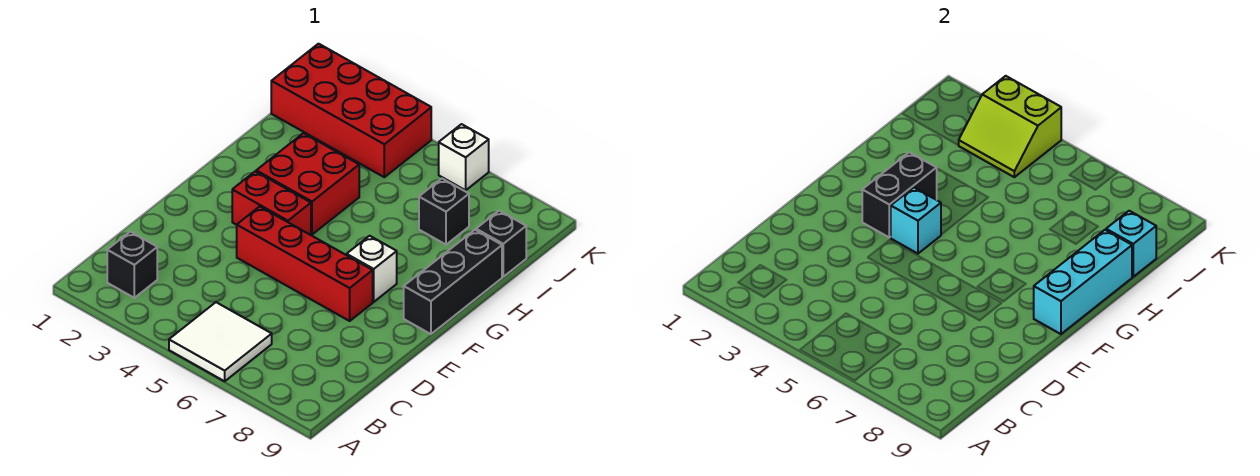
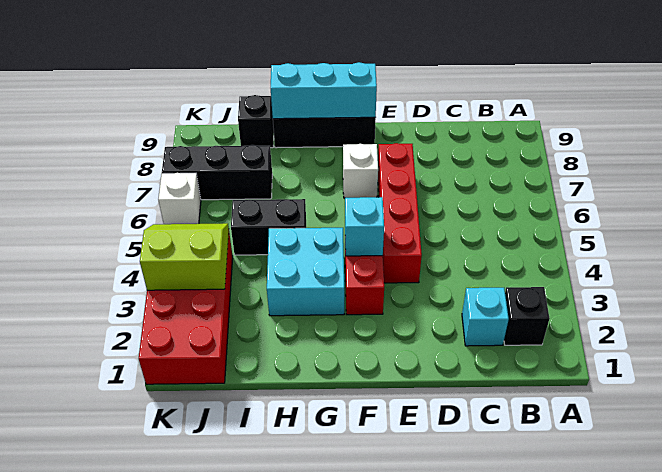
white 2x2 tile [169,302,272,381] -> none
black 1x2 brick [862,152,937,237] -> black 1x2 brick moved to [231,199,306,255]
red 2x2 brick [256,133,359,234] -> cyan 2x2 brick [267,228,344,316]
black 1x1 brick [419,179,469,245] -> black 1x3 brick [162,145,272,200]
cyan 1x1 brick [1106,211,1156,277] -> cyan 1x1 brick moved to [462,288,509,346]
lime 2x2 slope [959,76,1061,177] -> lime 2x2 slope turned to [140,223,229,290]

